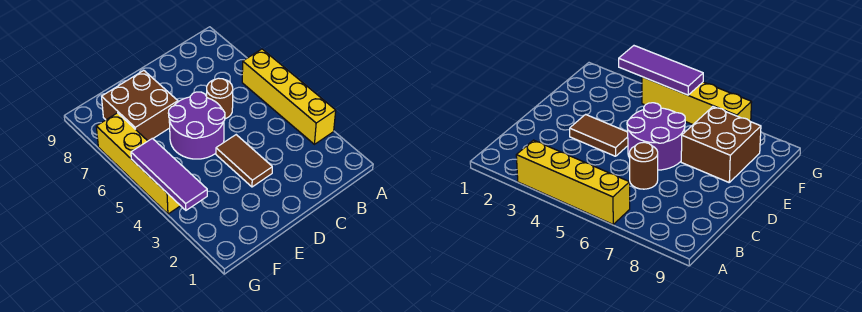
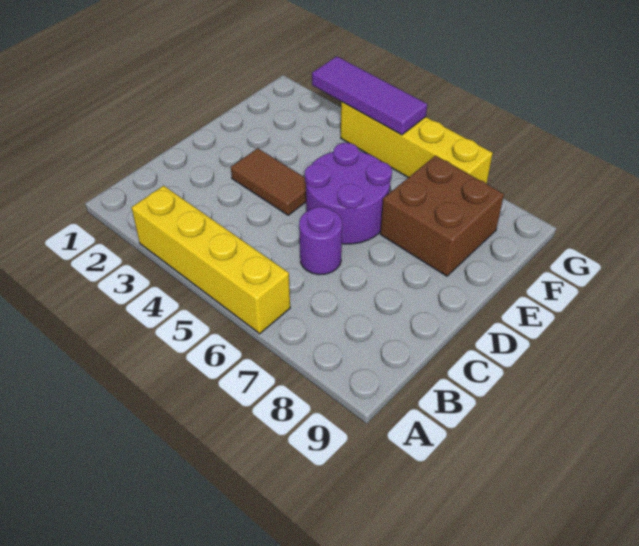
brown 1x1 round brick [207,78,233,119] -> purple 1x1 round brick [299,207,342,275]

